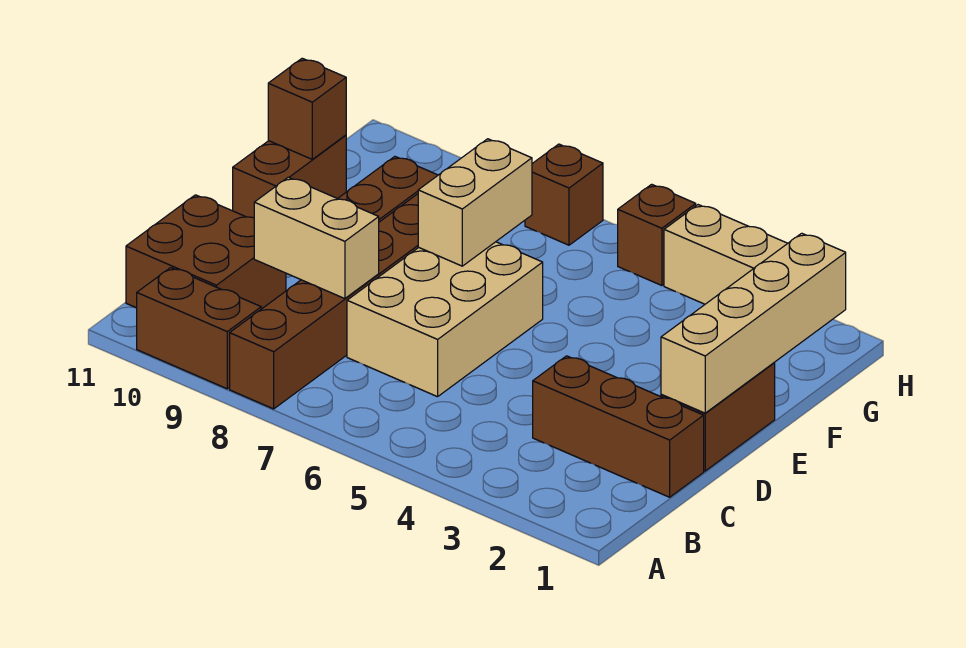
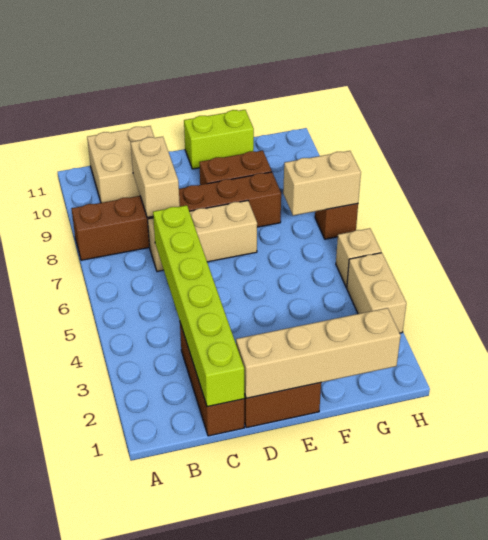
brown 1x2 brick [137,268,261,389] -> none
brown 2x2 brick [126,195,286,309] -> tan 2x2 brick [87,126,154,203]
none -> lime 1x6 brick [153,205,244,407]
tan 2x3 brick [347,242,543,397] -> tan 1x3 brick [148,201,257,271]
tan 1x2 brick [418,139,532,266] -> tan 1x2 brick moved to [283,151,361,216]
brown 1x2 brick [233,135,346,218] -> lime 1x2 brick [184,110,254,169]
brown 1x1 brick [268,58,346,159] -> none
brown 1x1 brick [618,184,696,286] -> tan 1x1 brick [336,228,381,288]

